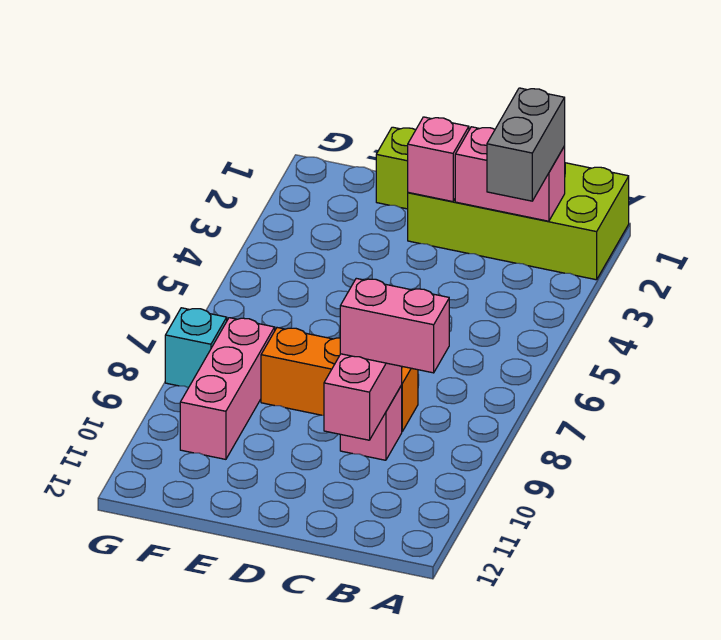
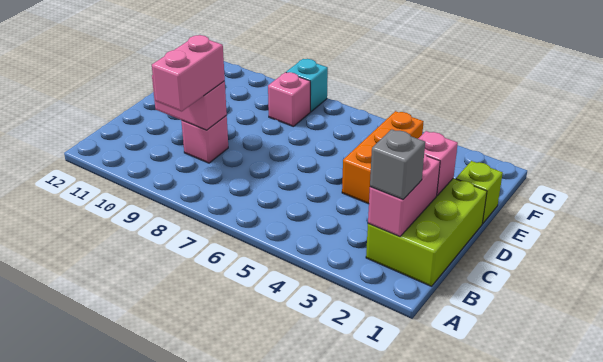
lime 2x4 brick [408,163,629,280] -> lime 2x3 brick [366,178,487,286]
grey 1x2 brick [487,88,565,201] -> grey 1x1 brick [370,129,425,200]
orange 1x3 brick [261,328,418,431] -> orange 1x3 brick moved to [342,111,424,204]
pink 1x3 brick [180,318,275,459] -> pink 1x1 brick [268,72,310,126]

